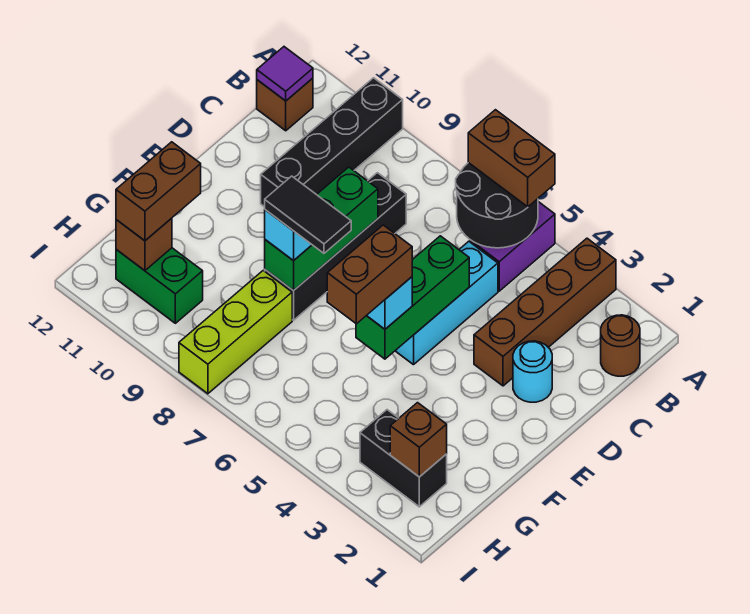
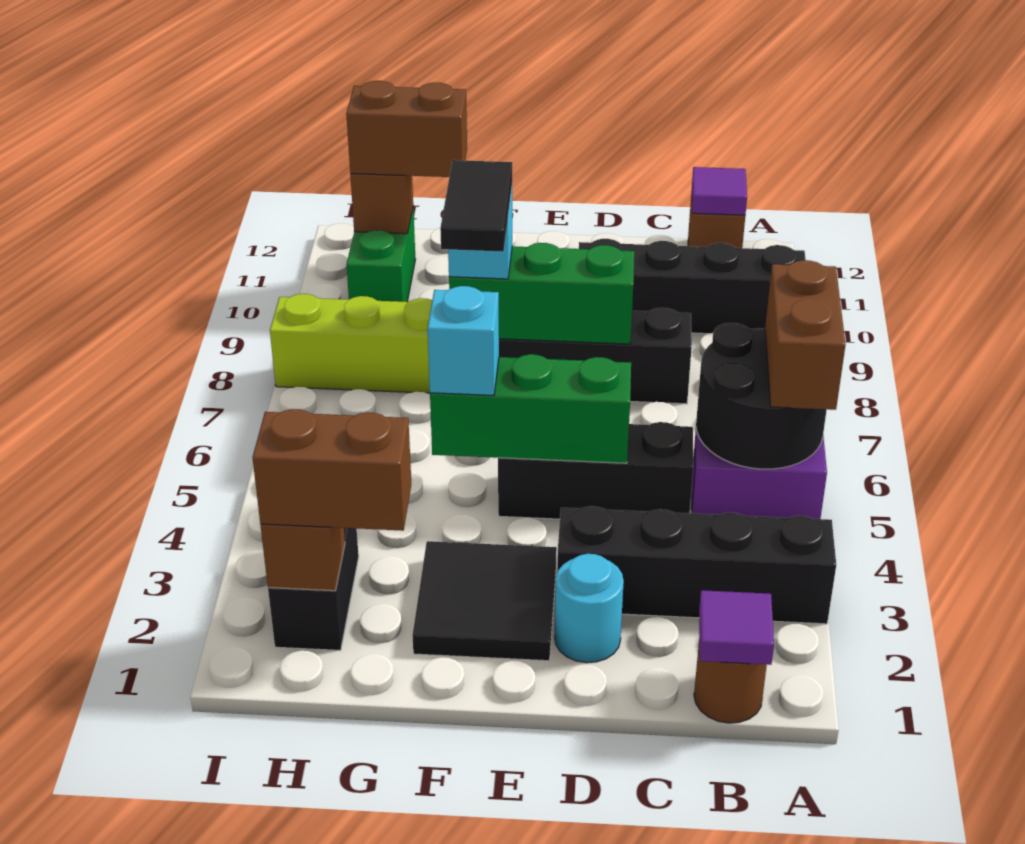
brown 1x4 brick [474,238,616,386] -> black 1x4 brick [557,506,836,624]
none -> purple 1x1 tile [699,590,774,665]
cyan 1x3 brick [395,241,498,365] -> black 1x3 brick [498,422,693,519]
none -> black 2x2 tile [412,541,557,661]
brown 1x2 brick [327,225,412,324] -> brown 1x2 brick moved to [253,409,411,531]

